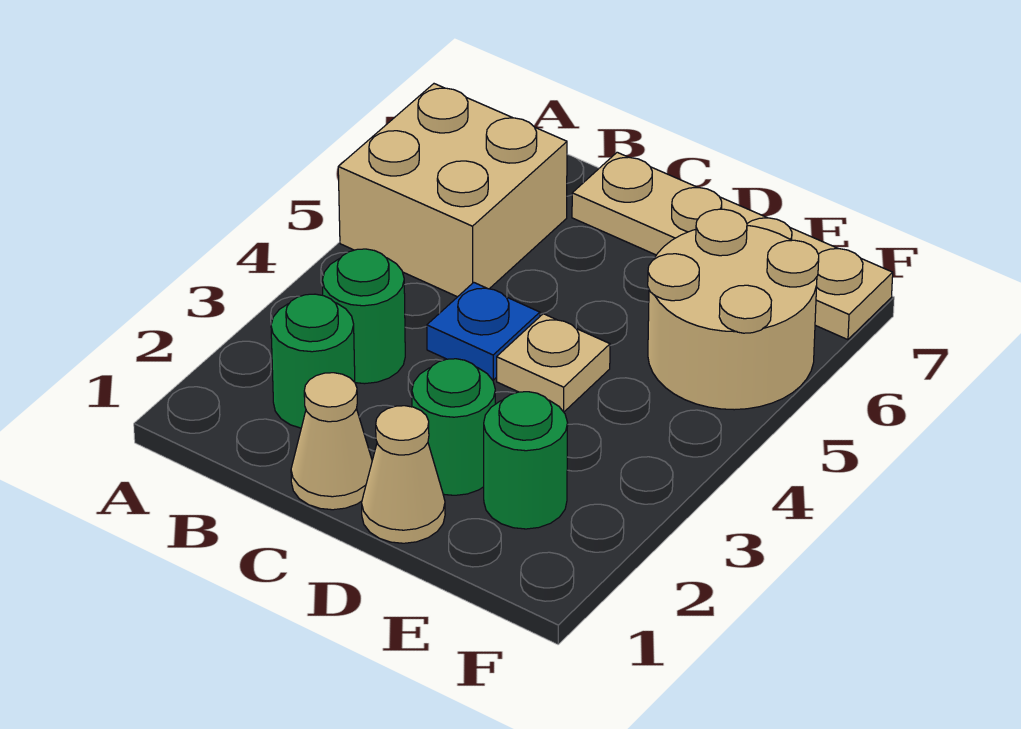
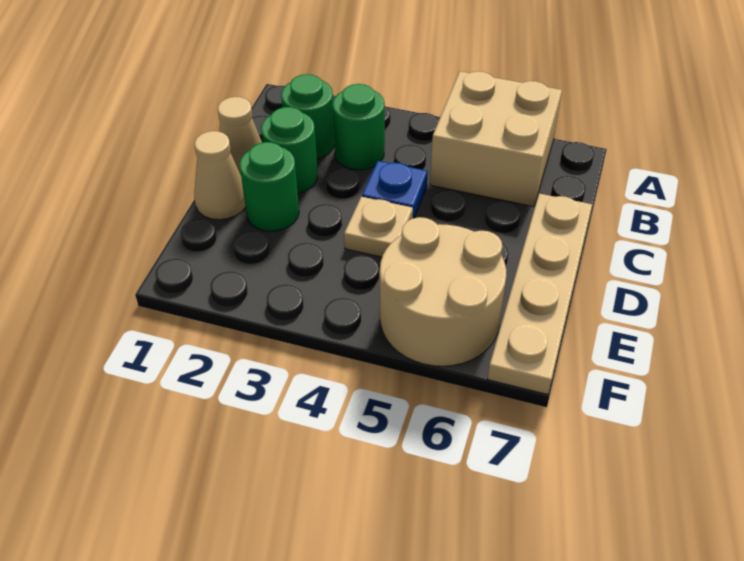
green 1x1 round brick [484,392,568,529] -> green 1x1 round brick moved to [261,107,318,193]

